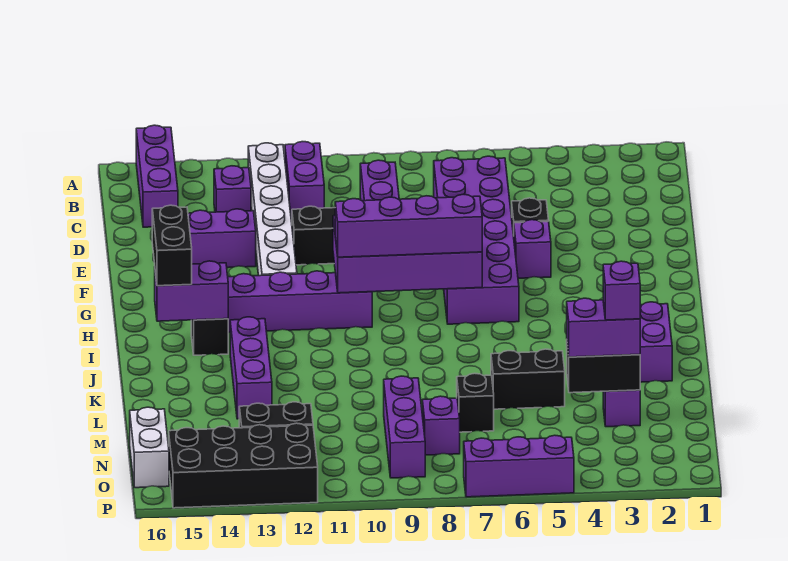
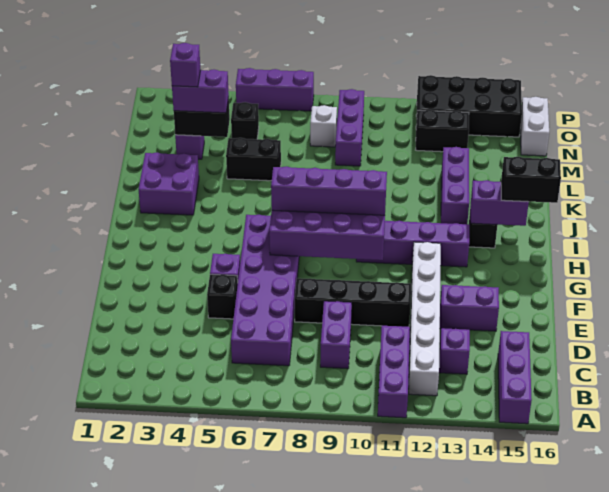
purple 1x2 brick [285,142,324,222] -> purple 1x3 brick [378,326,410,418]
black 1x2 brick [152,205,192,286] -> black 1x2 brick turned to [501,157,561,203]
black 1x1 brick [457,373,494,432] -> black 1x1 brick moved to [231,102,259,139]
purple 1x1 brick [422,396,460,455] -> white 1x1 brick [310,105,337,147]

